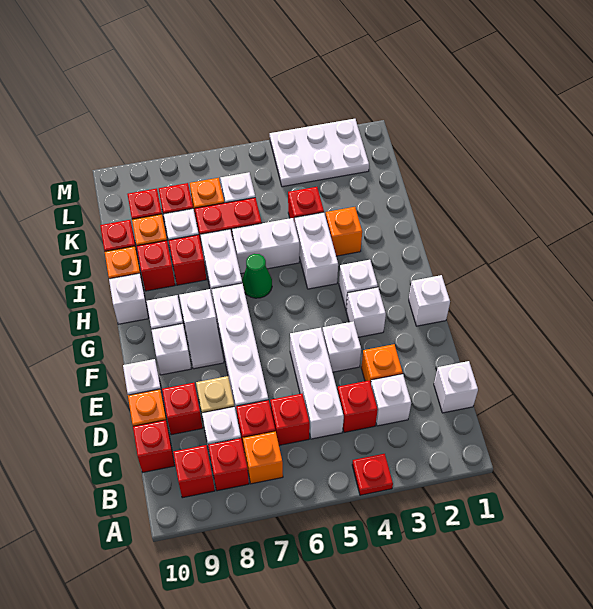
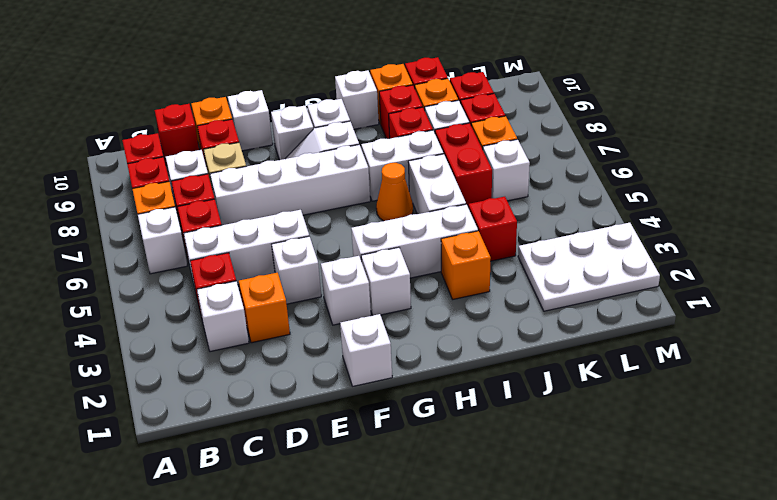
red 1x1 plate [352,454,393,495] -> none
white 1x1 brick [434,361,478,413] -> white 1x1 brick moved to [138,207,187,274]
white 1x2 brick [295,212,338,289] -> white 1x3 brick [351,204,478,278]
green 1x1 cone [242,254,272,298] -> orange 1x1 cone [376,163,413,221]
white 2x3 plate [270,119,369,187] -> white 2x3 plate turned to [518,223,660,311]

